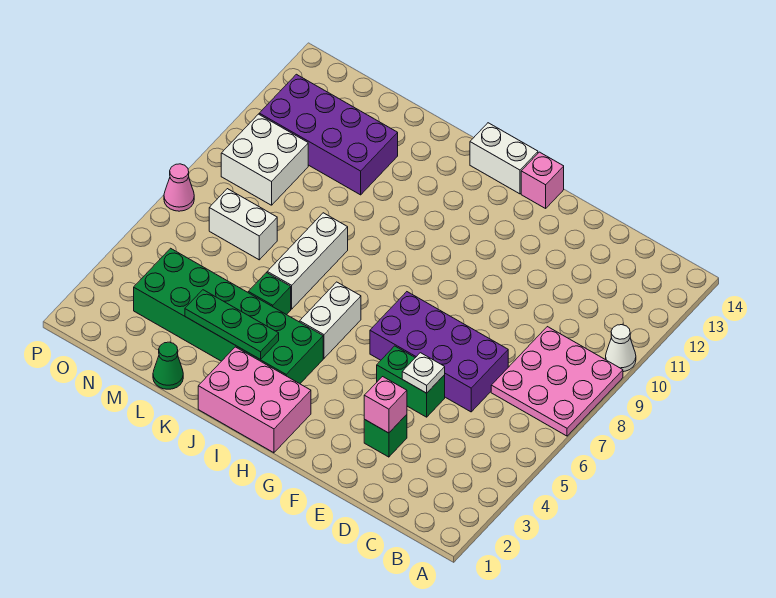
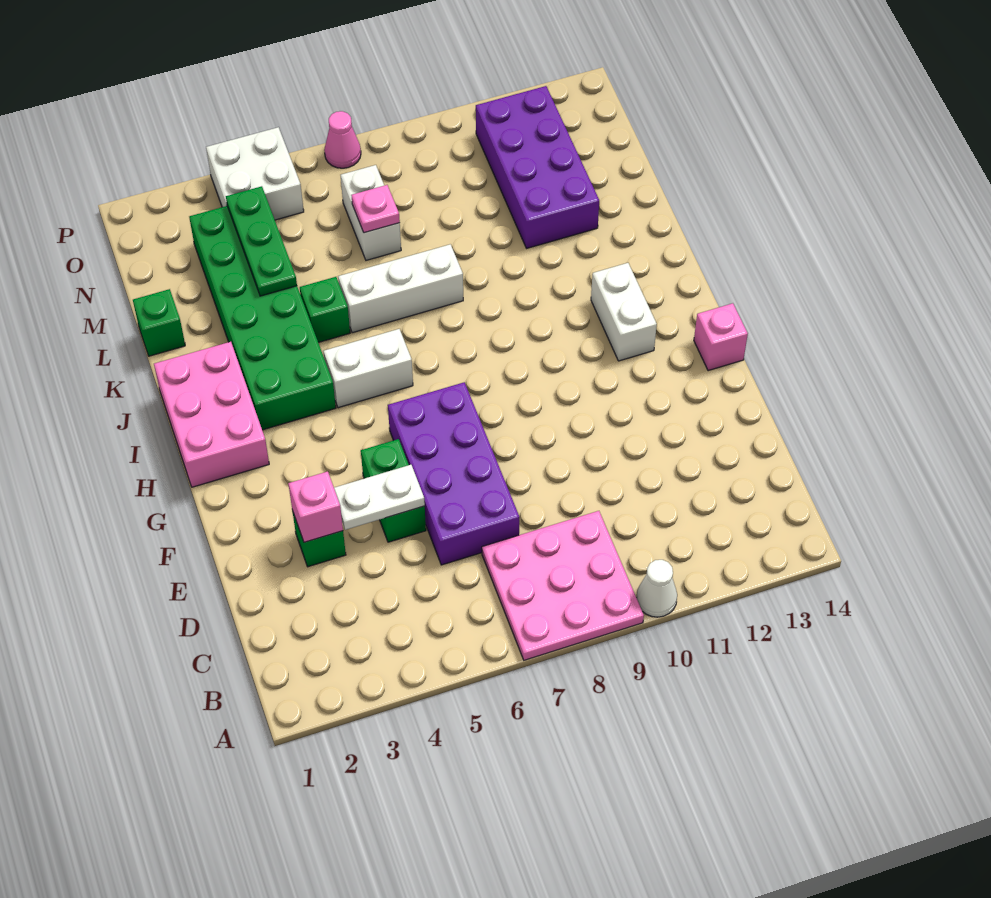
white 1x1 plate [402,353,445,393] -> white 1x2 plate [334,465,425,530]
white 1x2 brick [470,123,538,194] -> white 1x2 brick moved to [591,263,657,361]
green 1x3 plate [185,290,279,360] -> green 1x3 plate moved to [226,186,297,296]
green 1x1 cone [153,342,183,389] -> green 1x1 brick [133,289,185,356]
none -> pink 1x1 plate [352,185,400,233]
white 2x2 brick [221,114,308,205] -> white 2x2 brick moved to [206,127,304,220]

